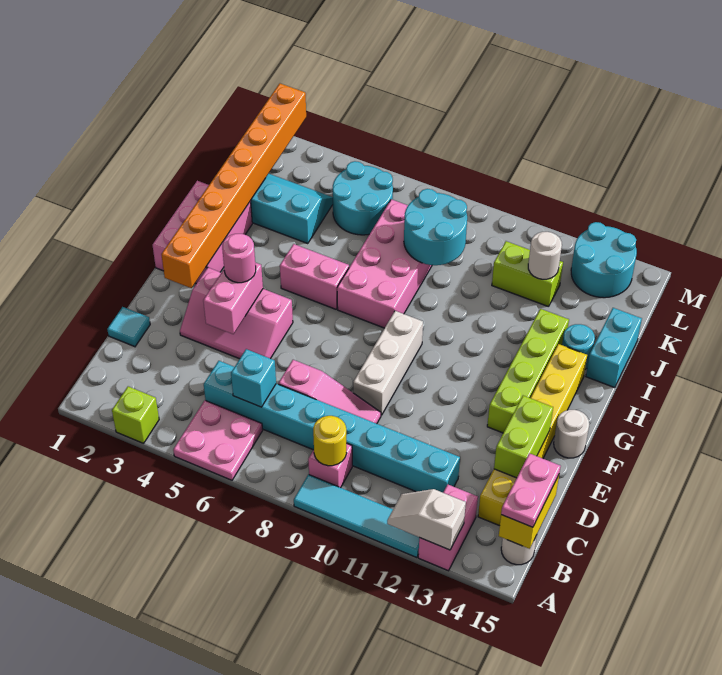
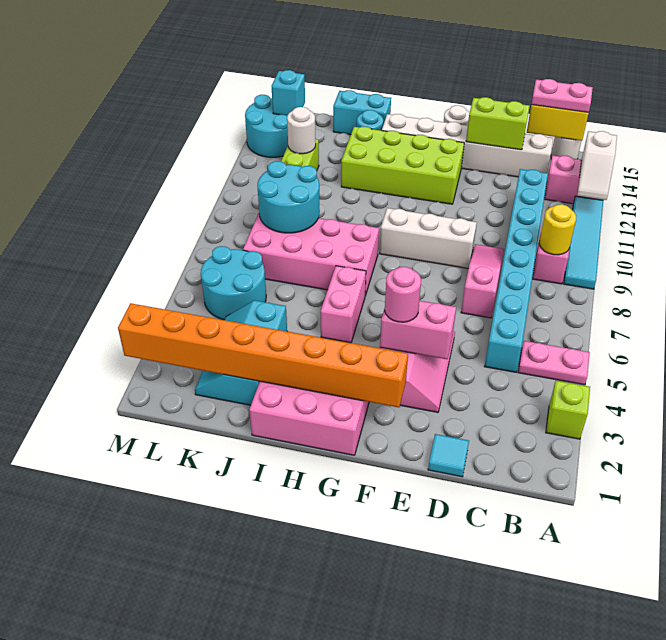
pink 2x2 plate [173,400,263,480] -> pink 1x2 plate [518,341,590,385]
cyan 1x1 brick [231,349,276,407] -> cyan 1x1 brick moved to [272,70,305,116]
yellow 1x6 brick [478,344,587,526] -> white 1x6 brick [382,114,553,177]
lime 1x4 brick [487,309,569,433] -> lime 2x4 brick [341,127,464,204]

